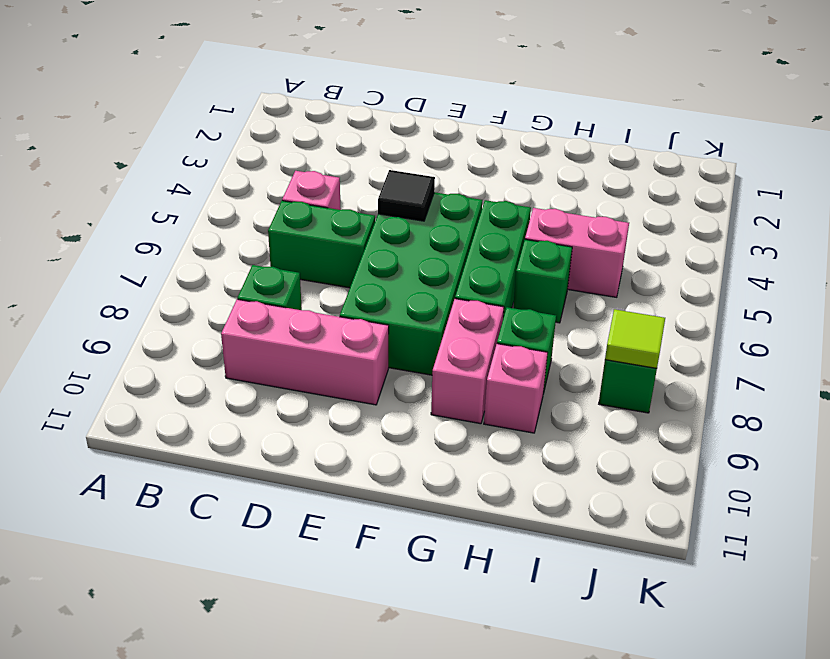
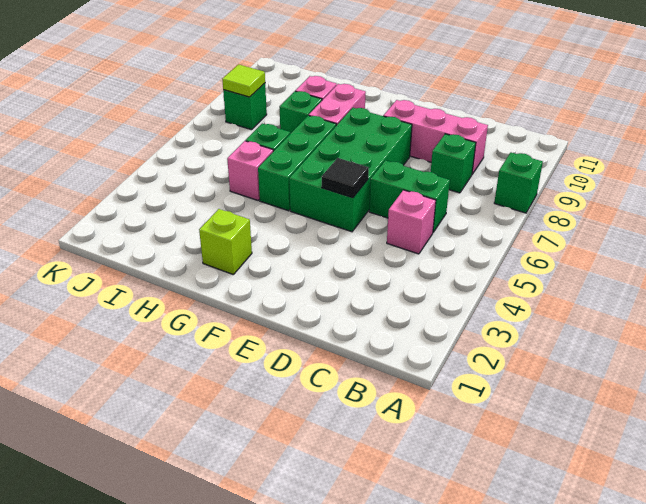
none -> green 1x1 brick [494,153,543,213]
none -> lime 1x1 brick [199,209,252,274]
pink 1x2 brick [525,208,629,297] -> pink 1x1 brick [227,141,273,200]

